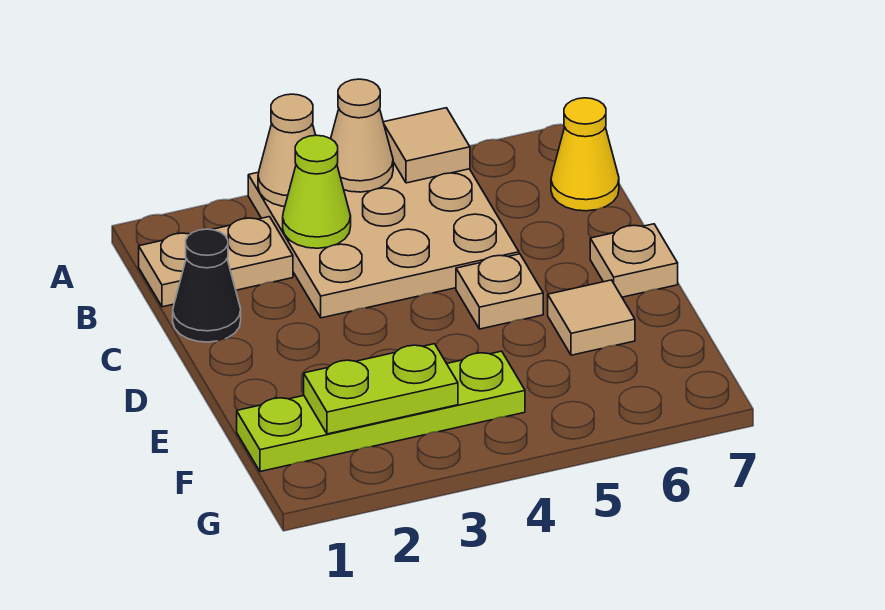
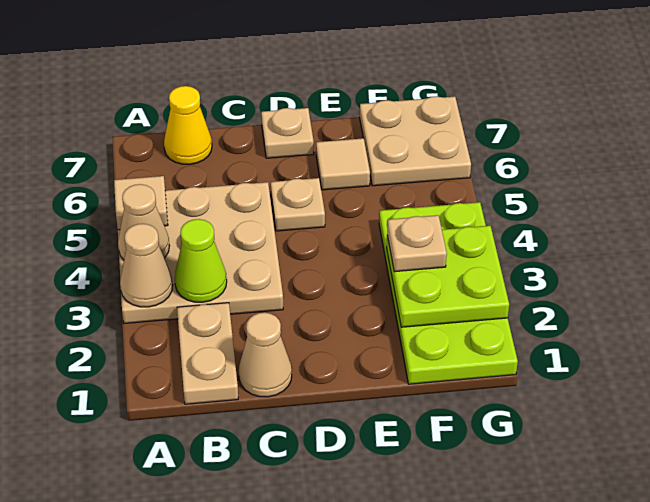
black 1x1 cone [173,229,241,342] -> tan 1x1 cone [239,313,292,397]
lime 1x4 plate [237,351,525,472] -> lime 2x4 plate [379,202,518,384]
lime 1x2 plate [304,344,458,434] -> lime 2x2 plate [387,226,509,327]
none -> tan 1x1 plate [387,215,447,272]
none -> tan 2x2 plate [360,96,471,186]

